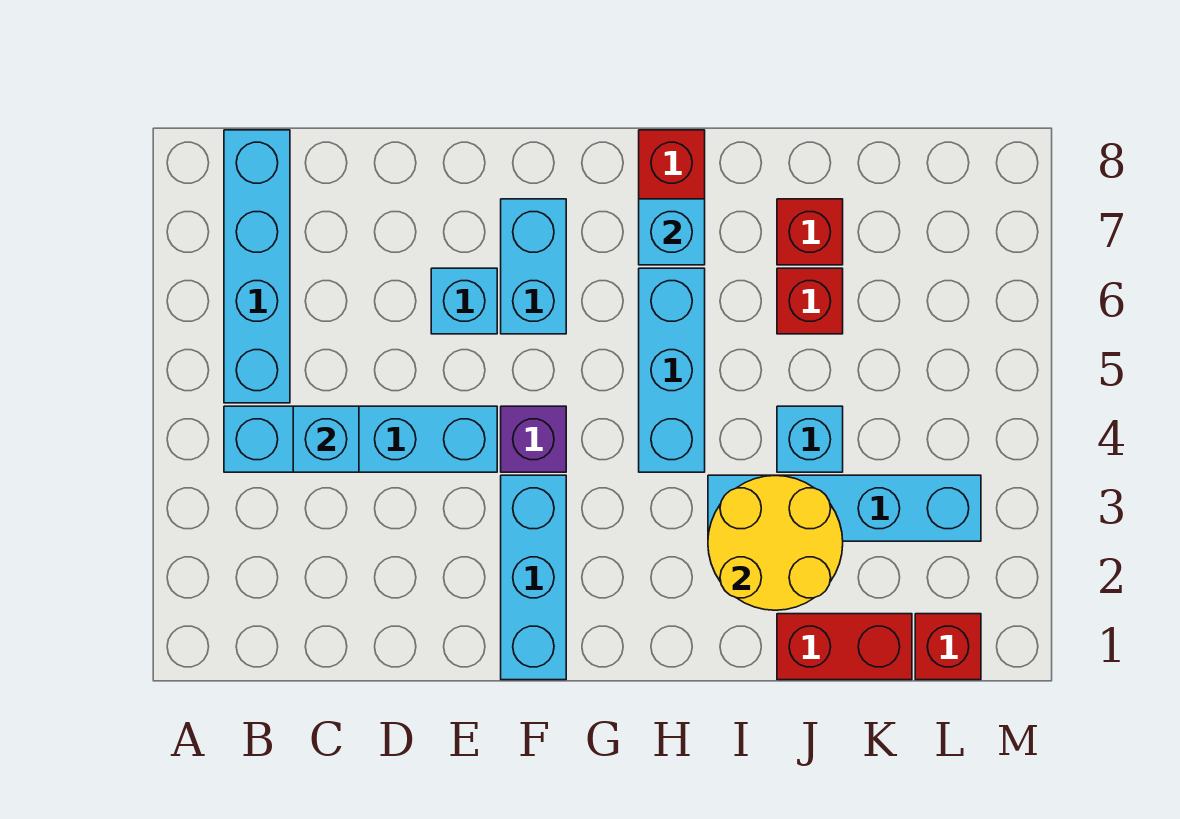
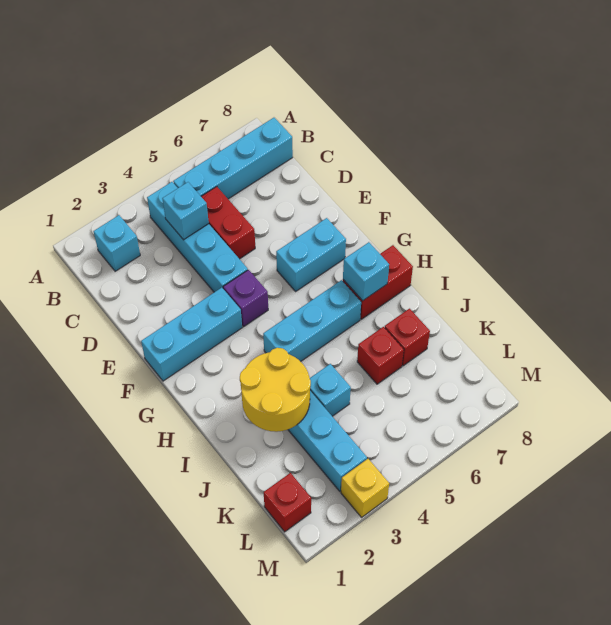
cyan 1x1 brick [431,268,497,334] -> cyan 1x1 brick moved to [94,215,140,271]
red 1x2 brick [777,614,912,680] -> red 1x2 brick moved to [201,187,255,259]
none -> yellow 1x1 brick [341,459,389,517]

